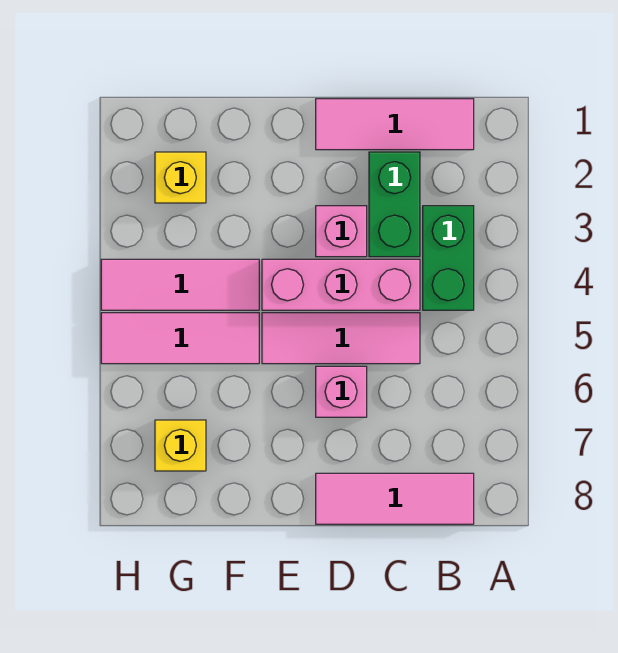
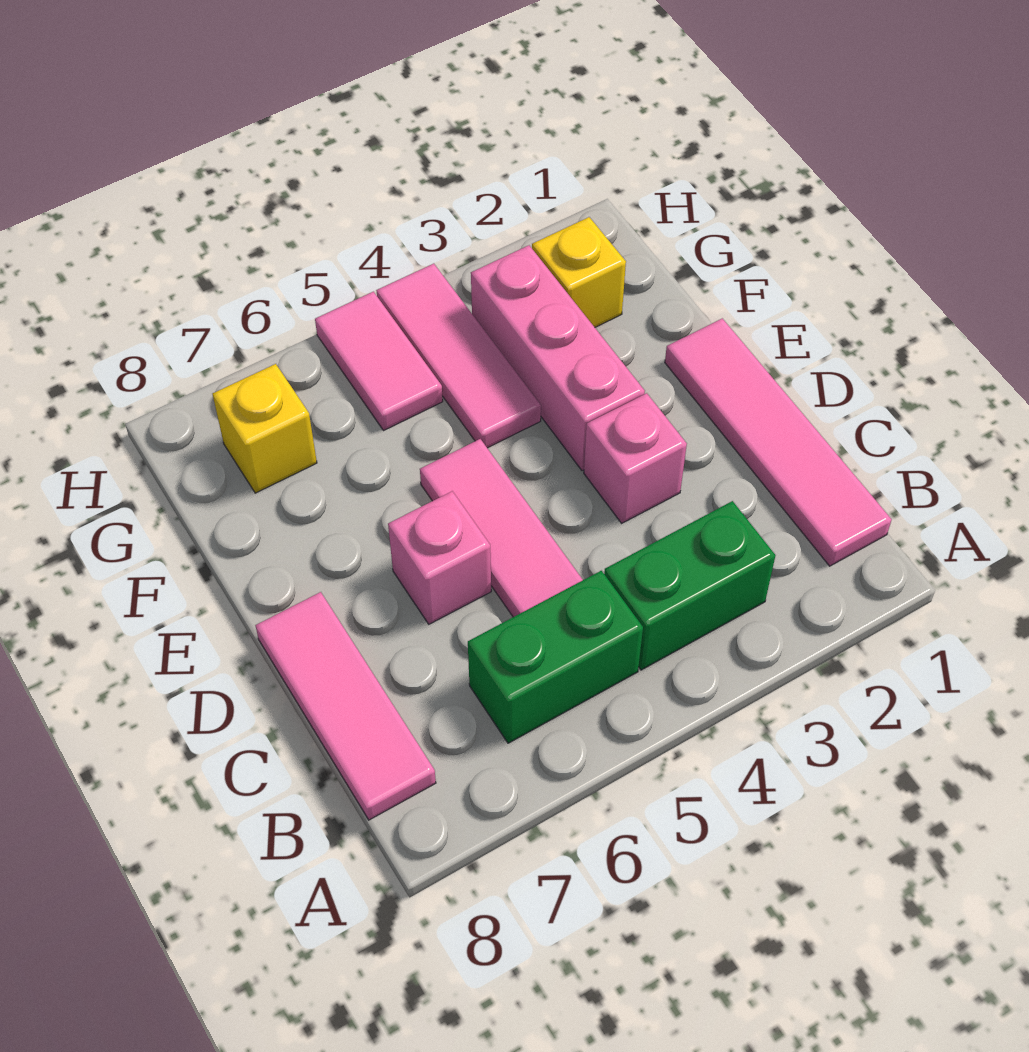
pink 1x3 tile [316,99,474,150] -> pink 1x4 tile [665,318,892,566]
green 1x2 brick [369,152,420,257] -> green 1x2 brick moved to [468,571,643,743]
pink 1x3 brick [262,259,420,310] -> pink 1x3 brick moved to [471,245,645,471]
pink 1x3 tile [101,313,259,364] -> pink 1x2 tile [315,292,443,431]

